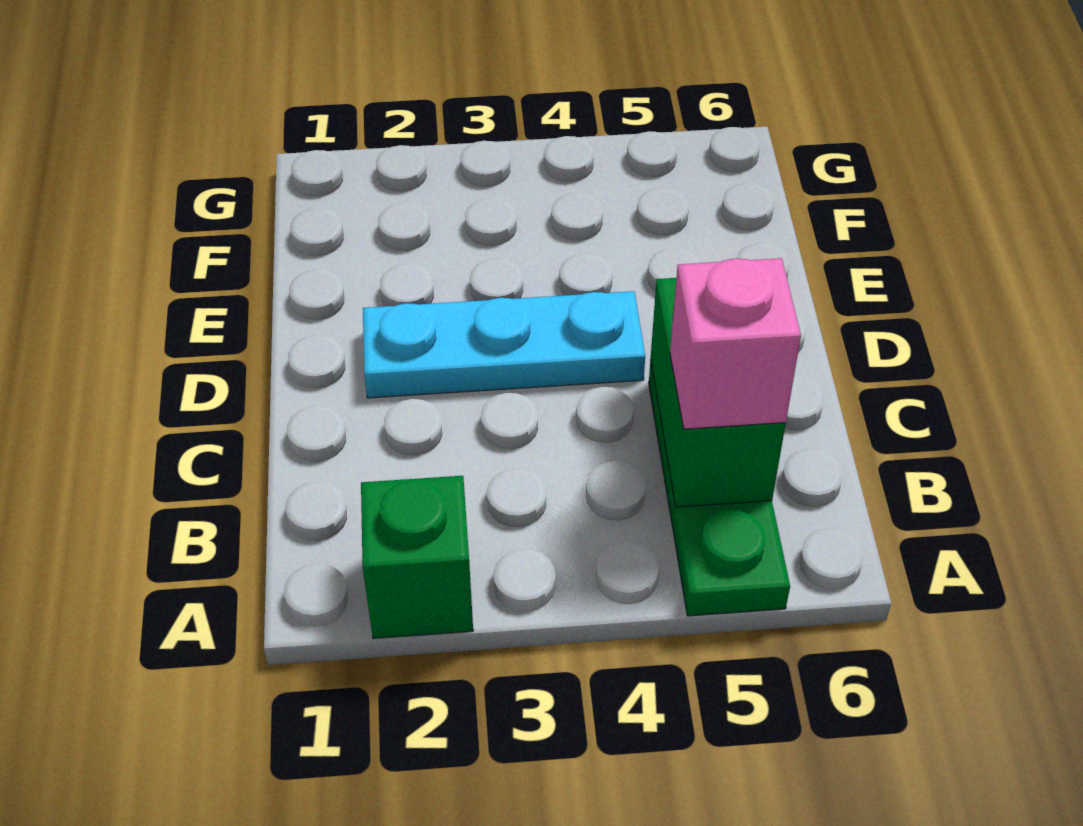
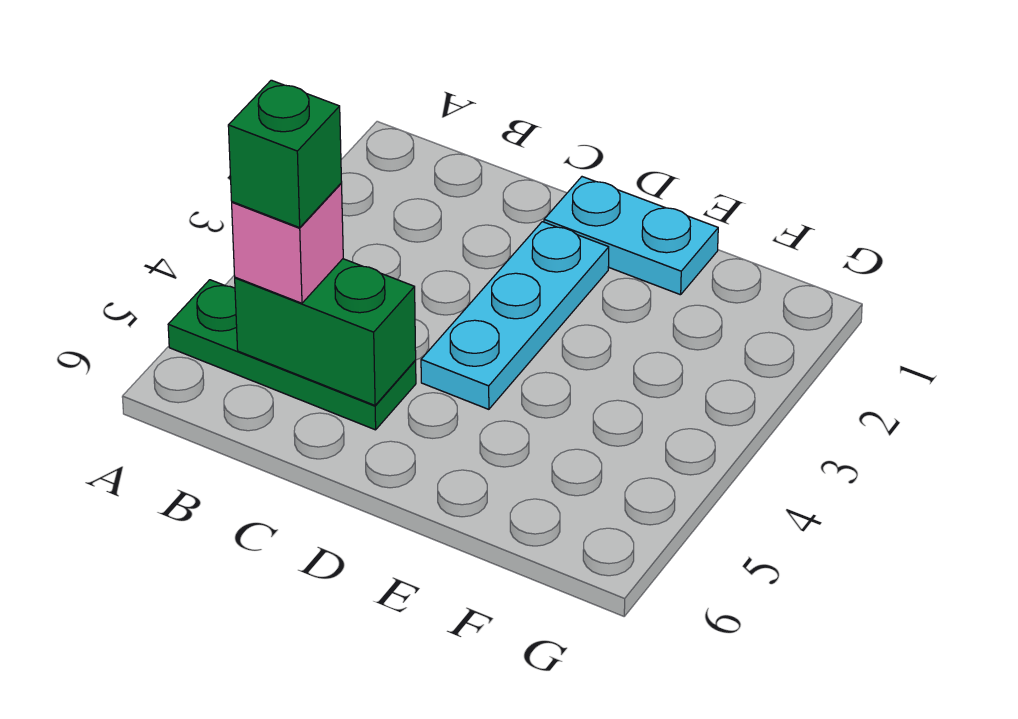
green 1x1 brick [361,476,473,638] -> green 1x1 brick moved to [228,80,342,228]
none -> cyan 1x2 plate [544,177,718,295]

